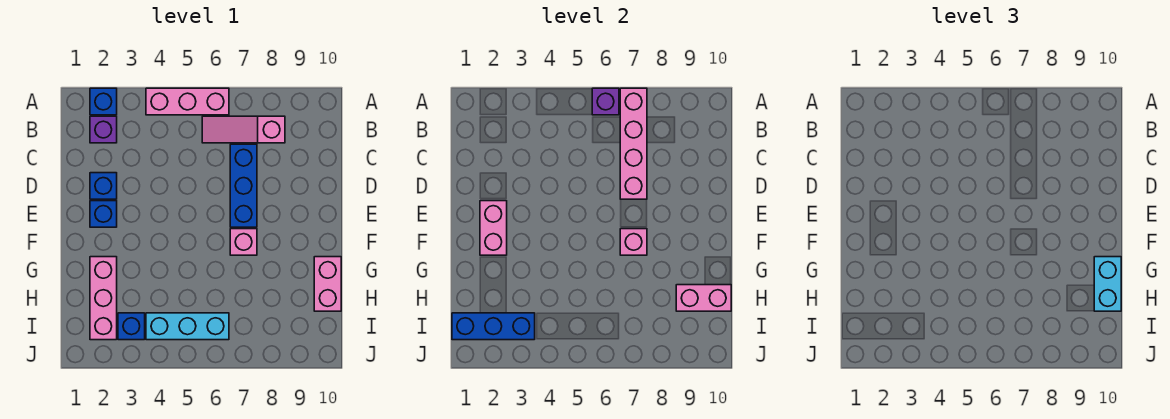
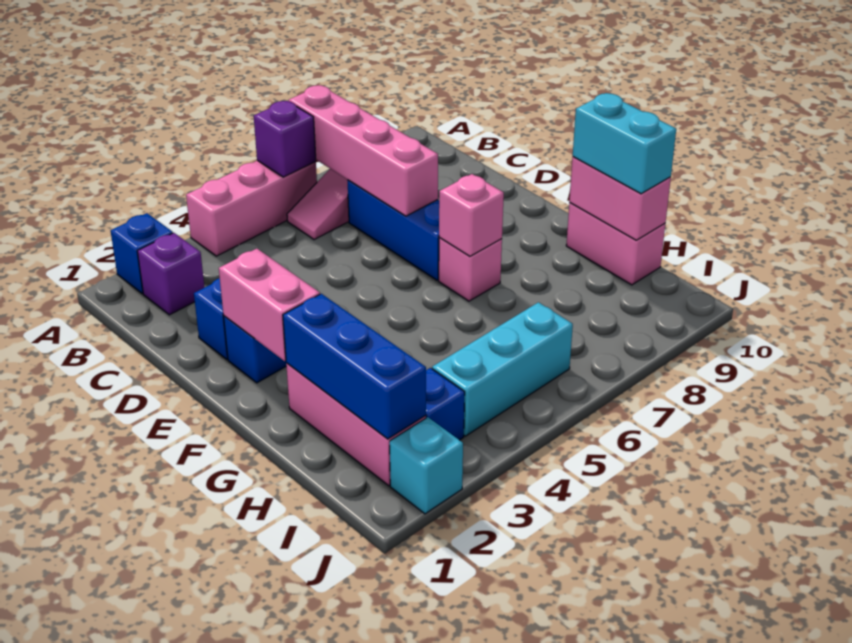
pink 1x2 brick [676,285,731,311] -> pink 1x2 brick turned to [569,157,671,240]
blue 1x3 brick [452,313,535,340] -> blue 1x3 brick turned to [283,294,426,439]
none -> cyan 1x1 brick [390,417,463,514]

